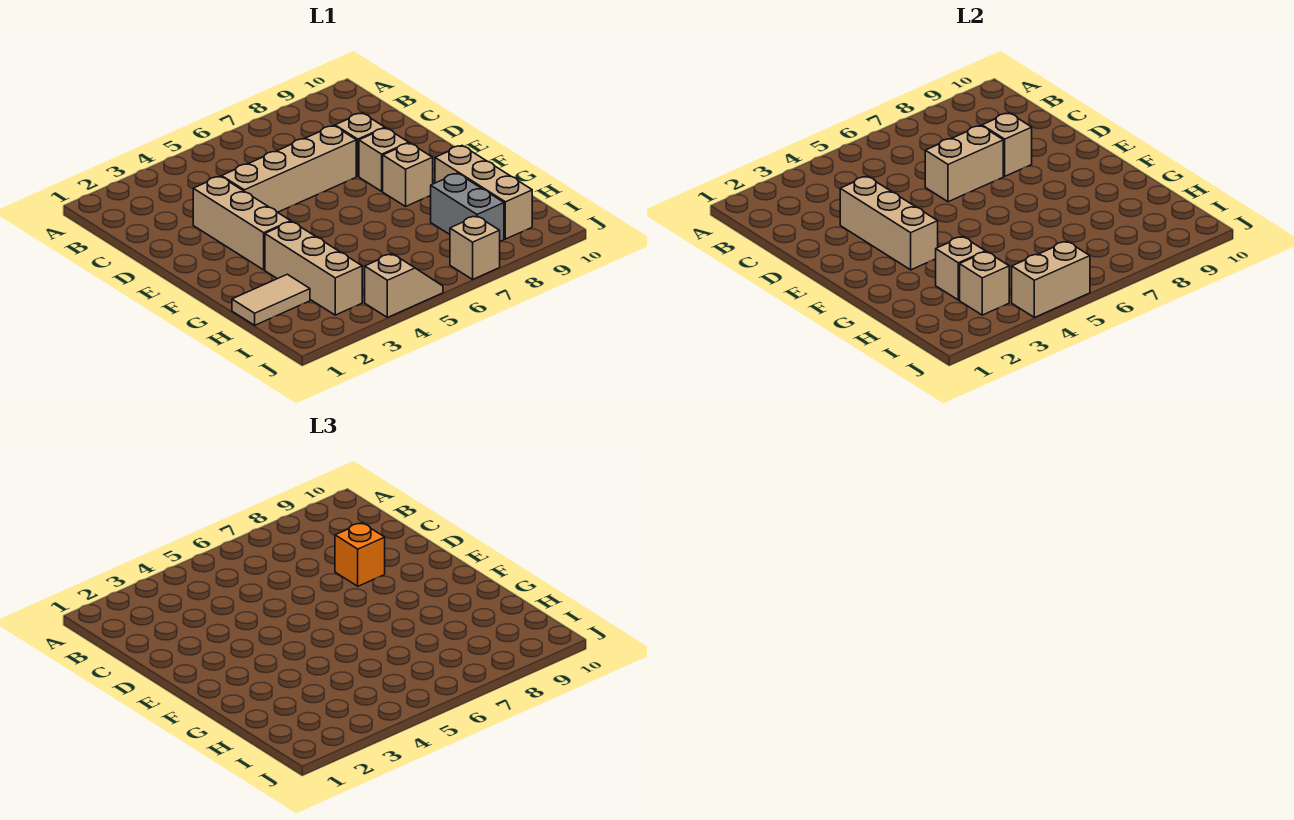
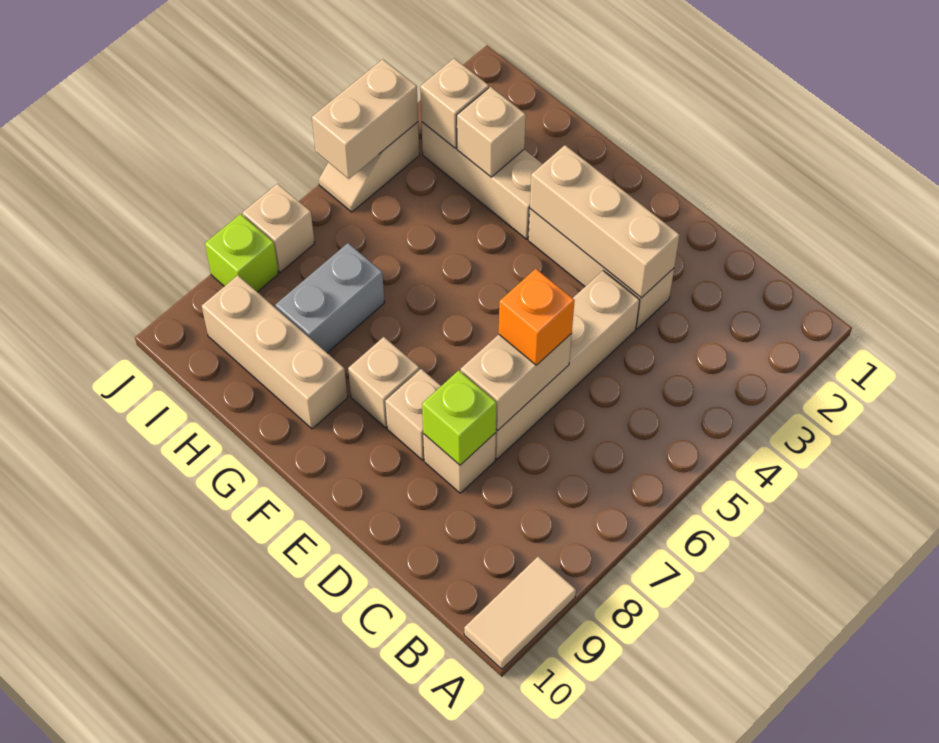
tan 1x1 brick [982,113,1032,176] -> lime 1x1 brick [422,370,497,465]
orange 1x1 brick [335,523,385,586] -> orange 1x1 brick moved to [499,269,575,365]
tan 1x2 tile [232,274,310,325] -> tan 1x2 tile moved to [464,556,576,669]
grey 1x2 brick [431,173,504,241] -> grey 1x2 brick turned to [275,243,384,353]
none -> lime 1x1 brick [205,214,279,292]

